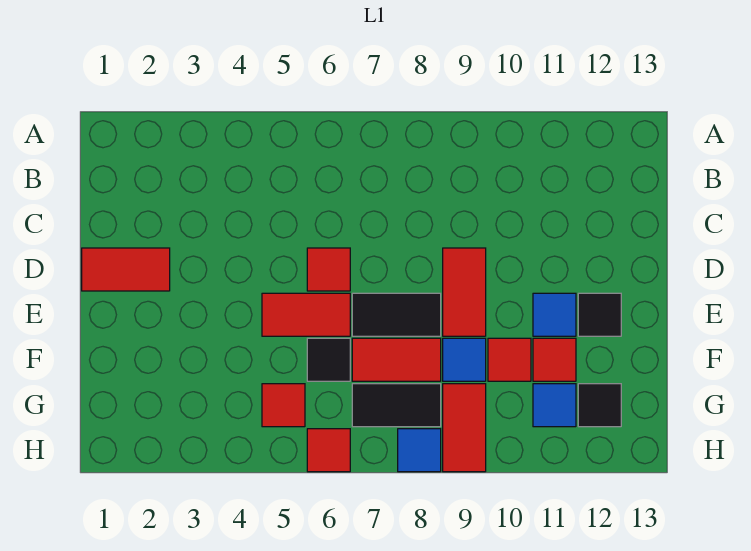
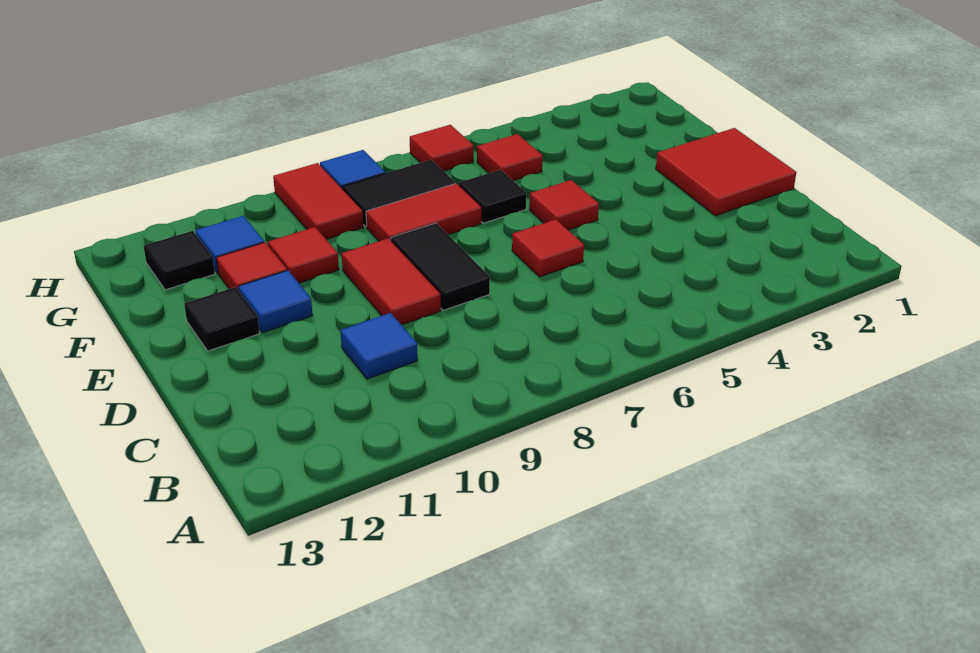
red 1x2 tile [82,248,170,291] -> red 2x2 tile [656,128,796,216]
red 1x2 tile [262,293,350,336] -> red 1x1 tile [529,180,599,230]
black 1x2 tile [352,293,441,336] -> black 1x2 tile turned to [391,223,490,310]
blue 1x1 tile [443,338,486,381] -> blue 1x1 tile moved to [340,313,418,379]

